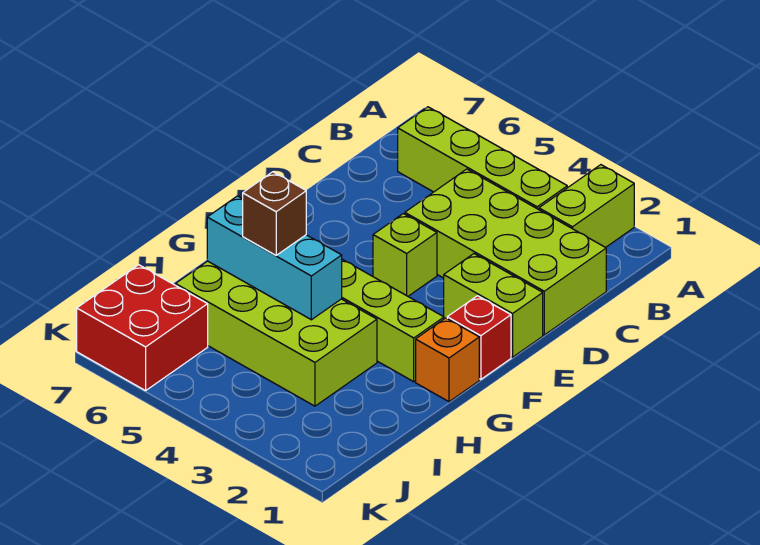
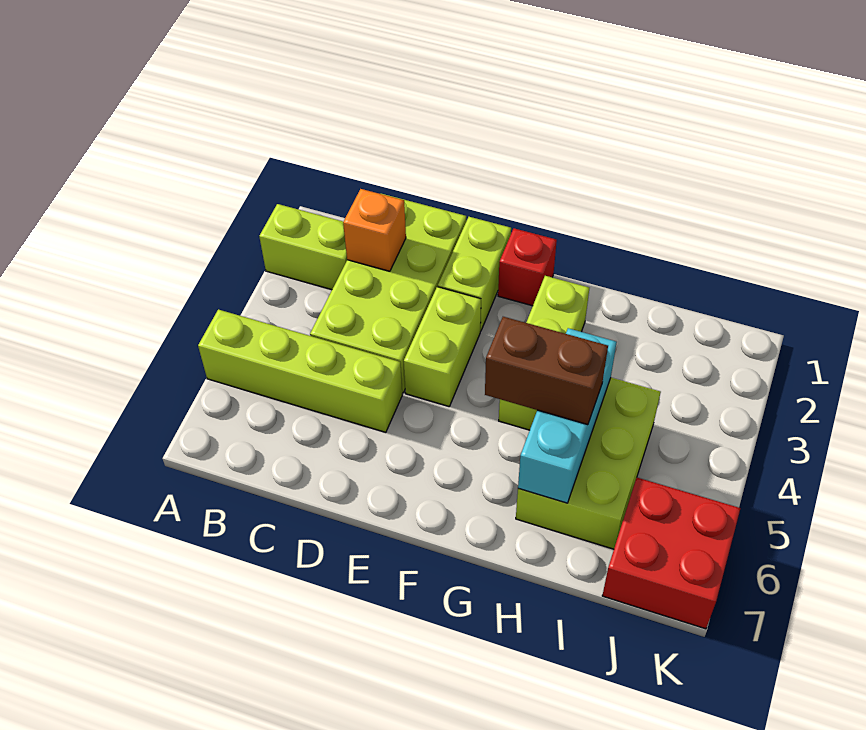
lime 1x4 brick [398,107,567,210] -> lime 1x4 brick turned to [198,309,402,432]
lime 1x1 brick [373,214,437,296] -> lime 1x2 brick [404,287,481,406]
orange 1x1 brick [416,318,479,402] -> orange 1x1 brick moved to [343,189,406,271]
lime 2x4 brick [176,261,377,406] -> lime 2x3 brick [516,378,661,549]
brown 1x1 brick [243,172,306,255] -> brown 1x2 brick [485,317,608,425]

